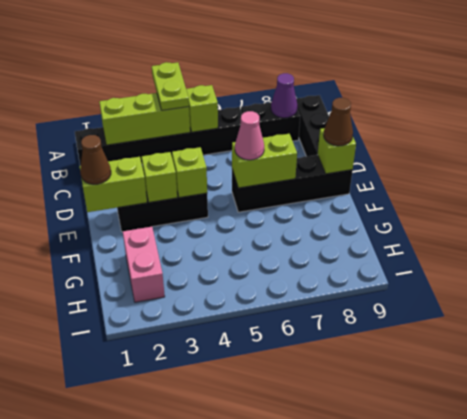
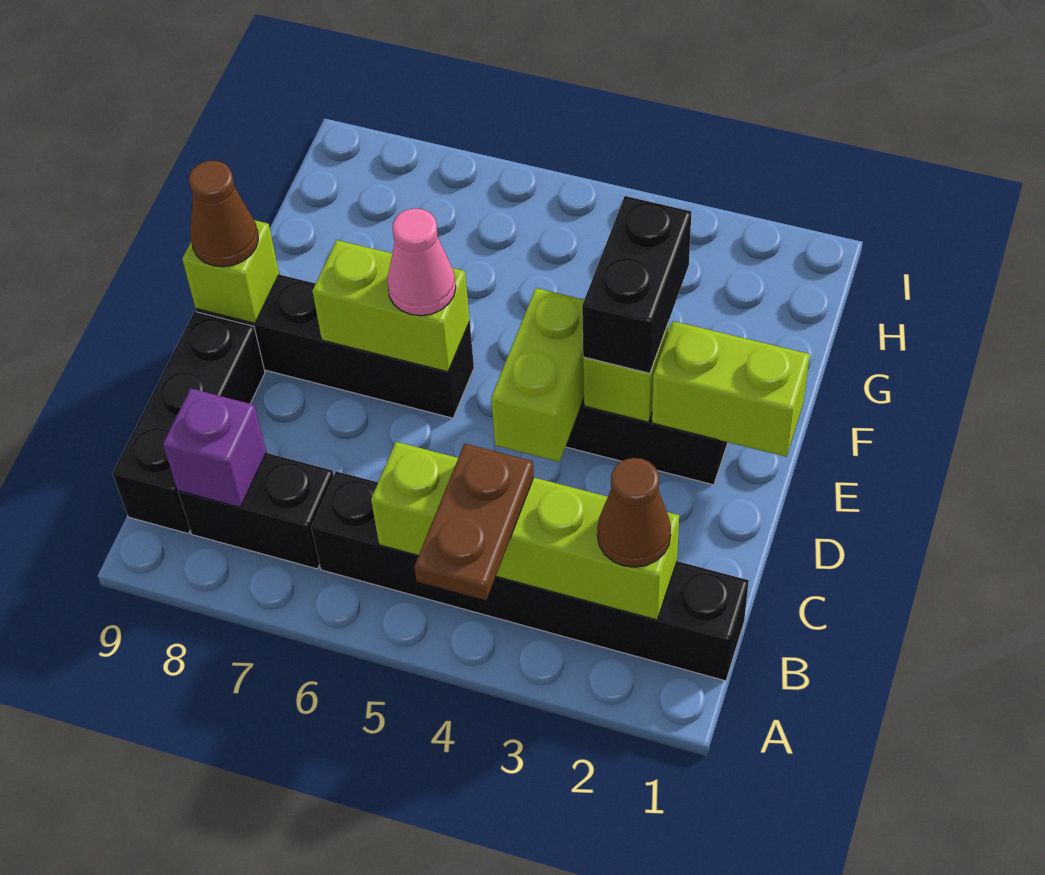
lime 1x2 plate [152,62,189,110] -> brown 1x2 plate [414,444,534,600]
purple 1x1 cone [271,73,298,118] -> purple 1x1 brick [163,388,266,507]
brown 1x1 cone [80,135,111,184] -> brown 1x1 cone moved to [597,458,671,567]
none -> black 1x2 brick [582,196,691,373]
lime 1x1 brick [172,147,207,198] -> lime 1x2 brick [491,288,584,462]
pink 1x2 brick [123,227,165,302] -> none

